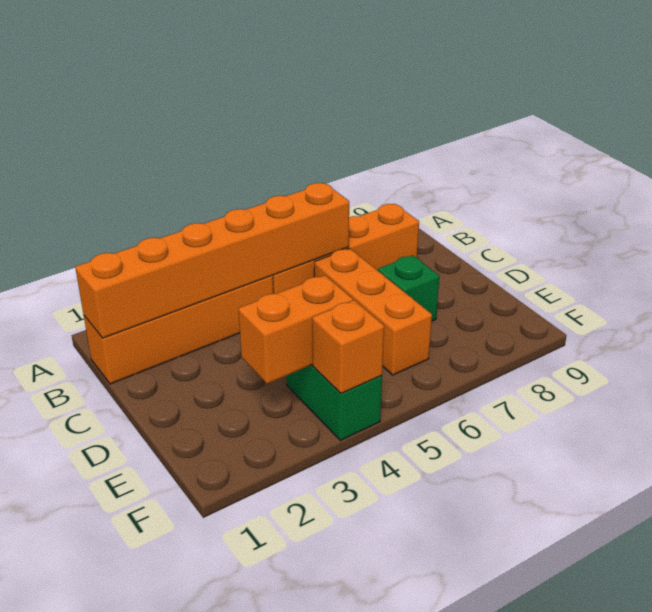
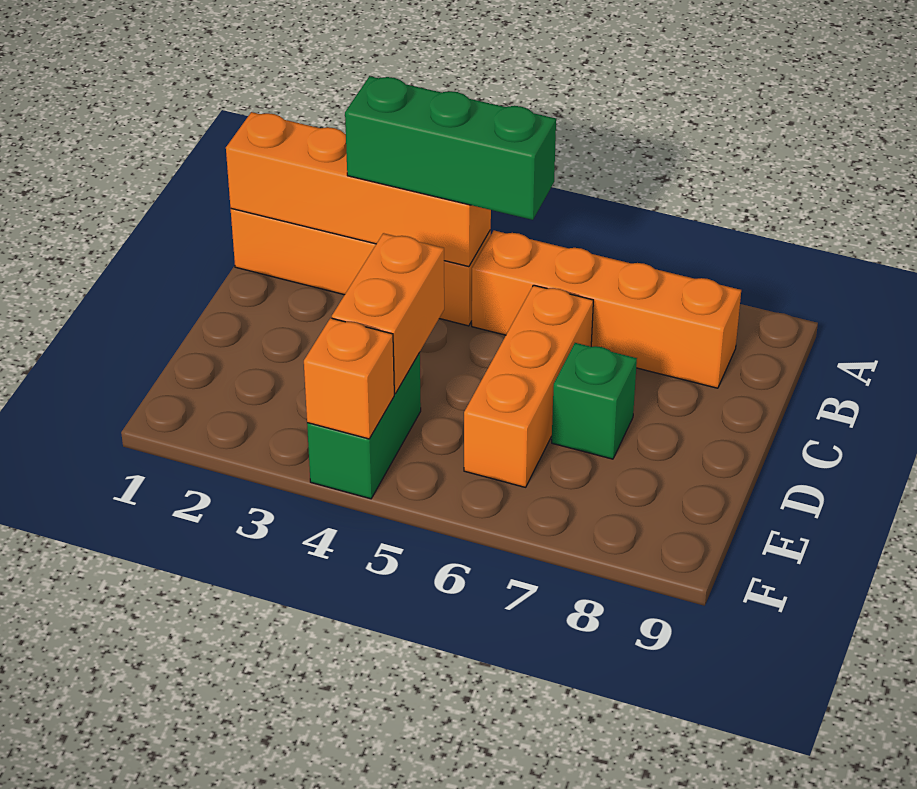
orange 1x6 brick [75,183,349,338] -> orange 1x4 brick [226,112,491,267]
none -> green 1x3 brick [345,76,556,220]
orange 1x2 brick [239,275,353,384] -> orange 1x2 brick turned to [332,233,444,393]

